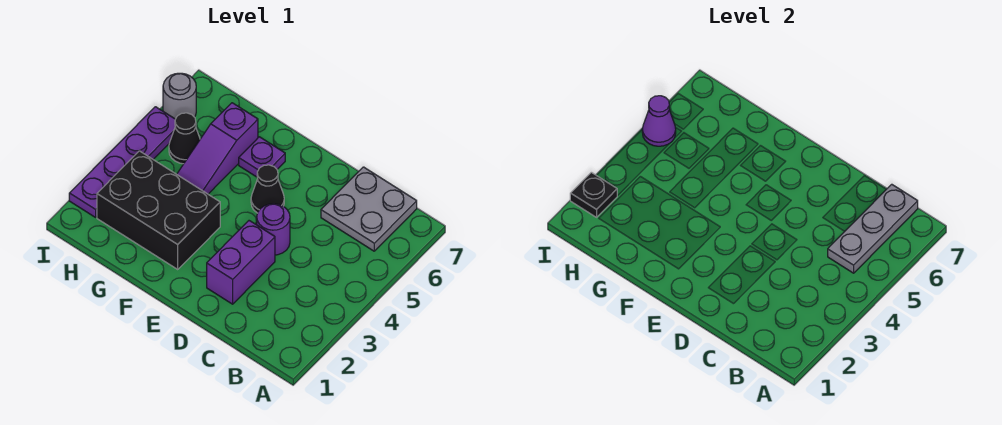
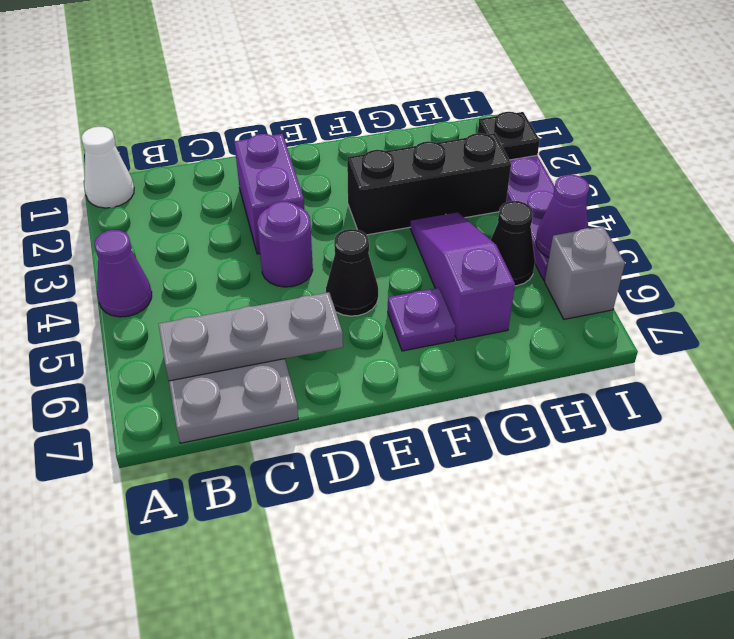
none -> white 1x1 cone [81,127,134,208]
none -> purple 1x1 cone [94,230,152,317]
grey 1x3 plate [828,184,918,273] -> grey 1x3 plate turned to [158,292,343,381]
black 2x3 brick [97,151,220,269] -> black 1x3 brick [347,133,511,235]
grey 1x1 round brick [163,73,196,119] -> grey 1x1 brick [545,227,625,319]

